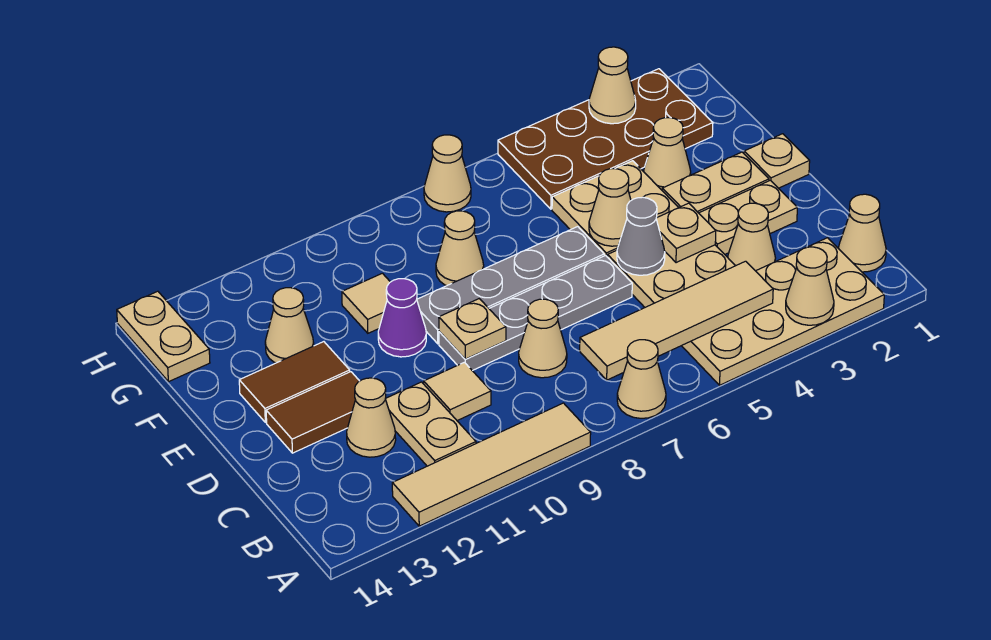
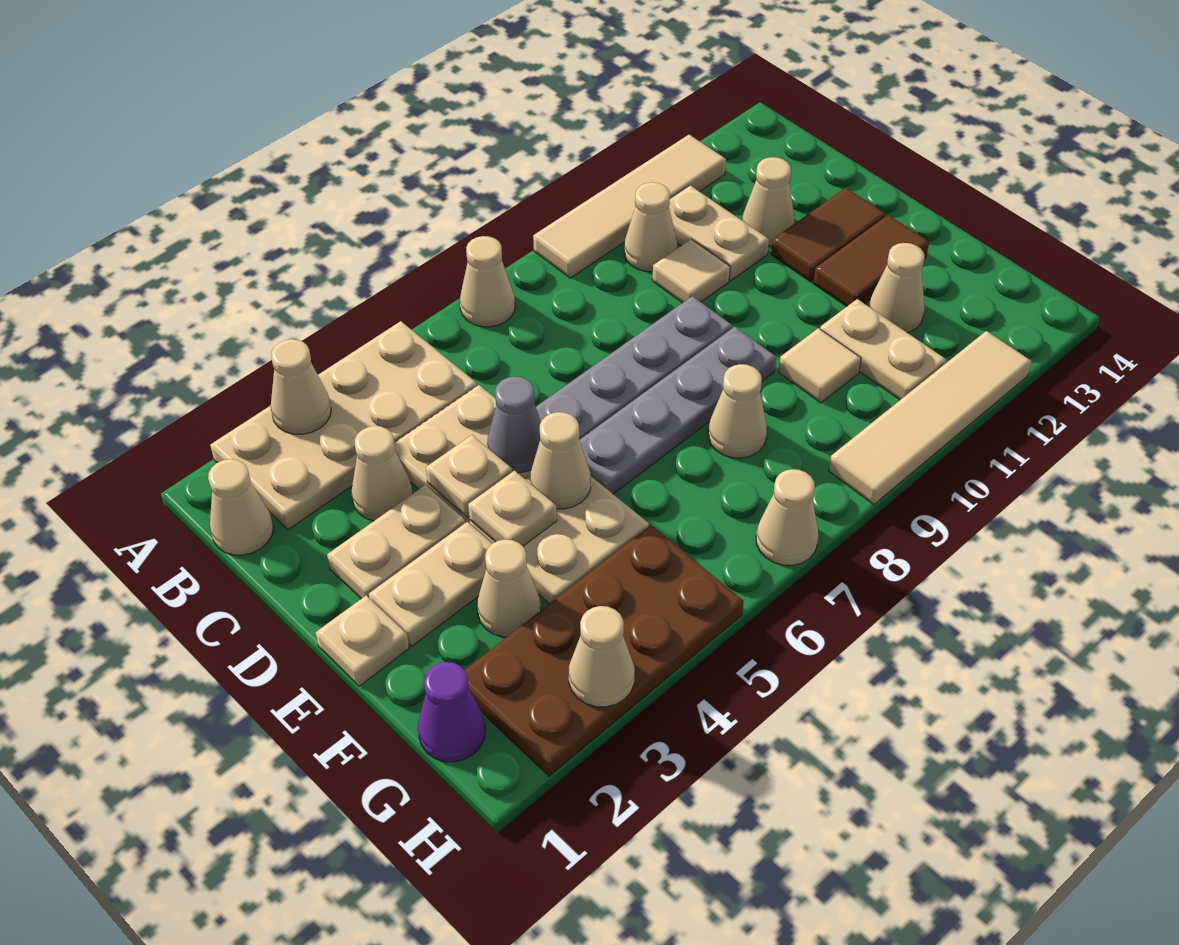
tan 1x4 tile [580,261,773,380] -> tan 1x4 tile moved to [829,331,1032,505]
tan 1x1 cone [519,299,567,378] -> tan 1x1 cone moved to [624,182,677,272]
tan 1x1 plate [439,299,506,359] -> tan 1x1 plate moved to [468,471,557,546]
purple 1x1 cone [378,279,426,357] -> purple 1x1 cone moved to [418,662,485,762]
tan 1x2 plate [117,291,210,382] -> tan 1x2 plate moved to [820,299,946,400]

